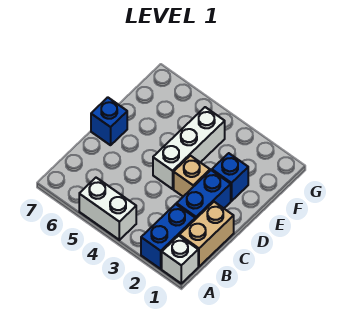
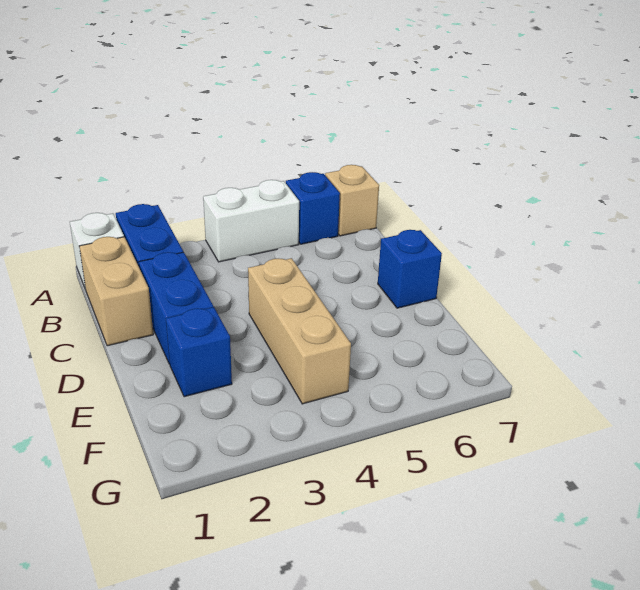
none -> blue 1x1 brick [286,172,340,244]
tan 1x1 brick [174,156,210,196] -> tan 1x1 brick moved to [325,165,379,236]
white 1x3 brick [153,107,225,189] -> tan 1x3 brick [248,258,351,404]

